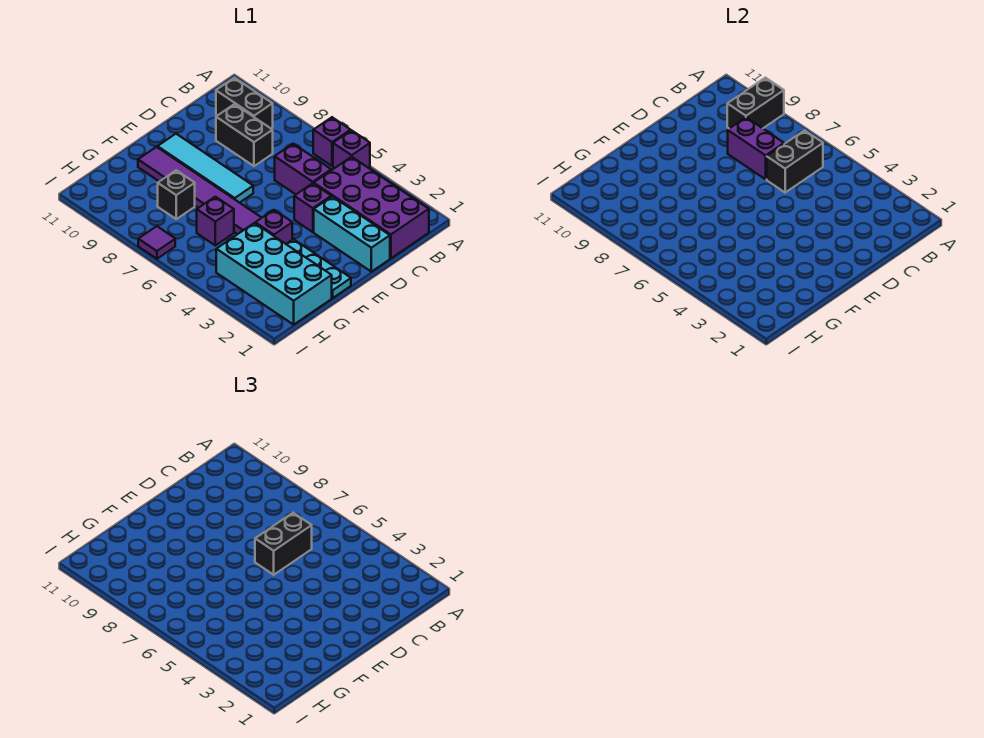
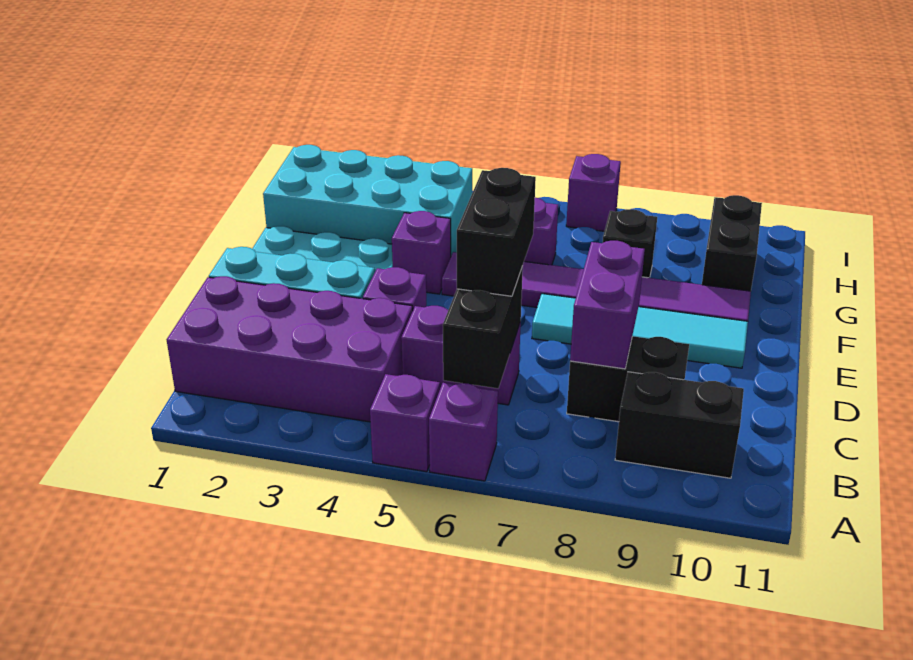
black 1x2 brick [727,78,784,128] -> black 1x2 brick moved to [702,195,762,291]
purple 1x2 brick [728,118,784,179] -> purple 1x2 brick turned to [570,241,645,369]
purple 1x1 tile [138,226,175,259] -> purple 1x1 brick [566,154,621,231]

